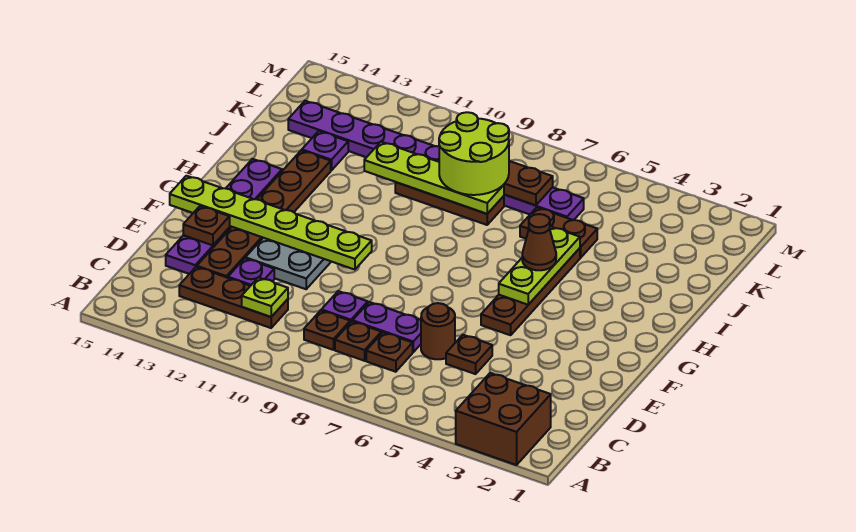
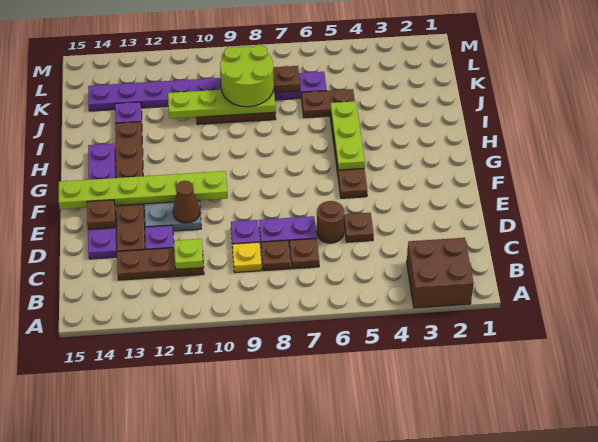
brown 1x1 plate [304,310,350,350] -> yellow 1x1 plate [232,242,262,272]
brown 1x1 cone [522,214,556,270] -> brown 1x1 cone moved to [173,181,200,223]

